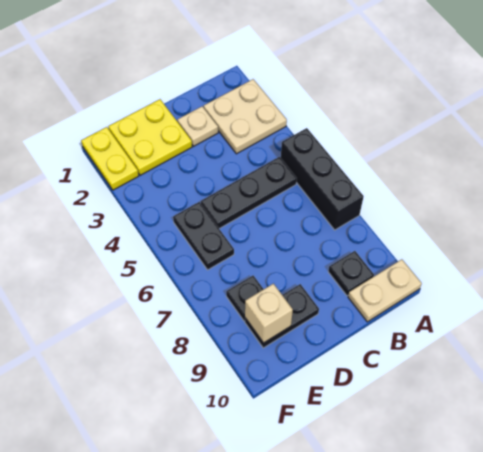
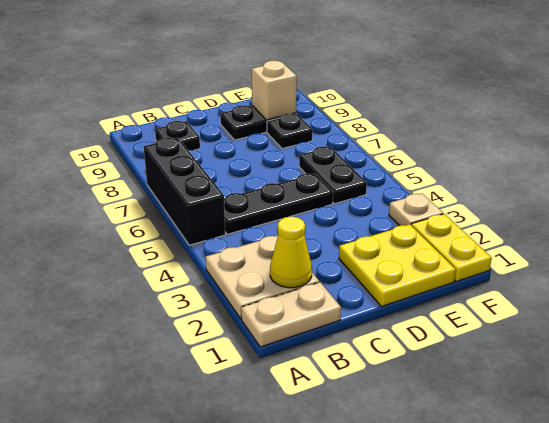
tan 1x2 plate [348,259,422,322] -> tan 1x2 plate moved to [241,282,341,347]
none -> yellow 1x1 cone [270,216,312,288]
tan 1x1 plate [178,106,218,146] -> tan 1x1 plate moved to [389,193,443,226]

